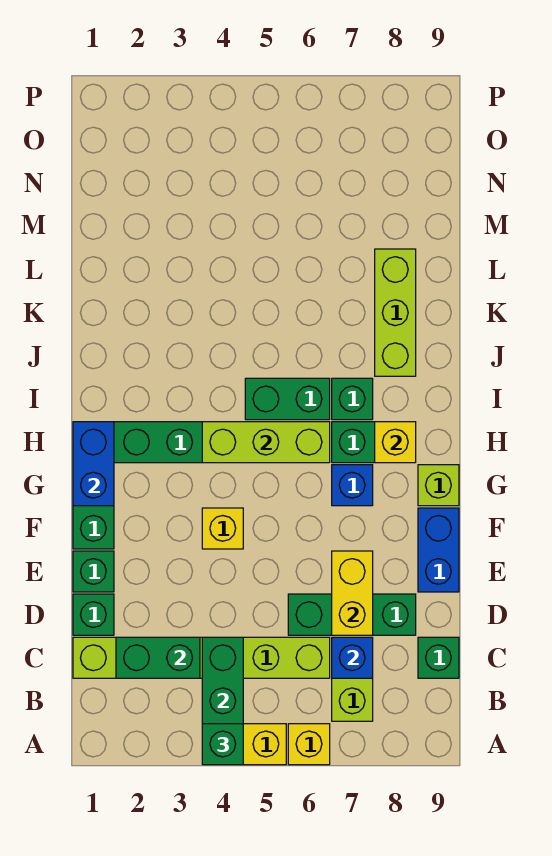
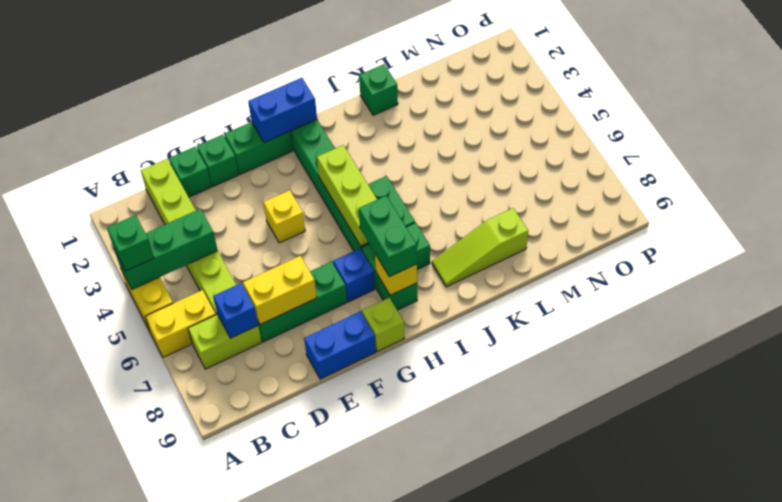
yellow 1x1 brick [288,724,330,765] -> yellow 1x2 brick [145,290,216,357]
green 1x2 brick [116,637,200,678] -> green 1x2 brick moved to [359,196,417,277]
green 1x1 brick [418,637,459,678] -> green 1x1 brick moved to [359,64,398,115]
green 1x3 brick [288,594,416,635] -> green 1x3 brick turned to [258,262,347,342]
lime 1x3 brick [375,249,416,376] -> lime 1x3 slope [432,208,528,287]

